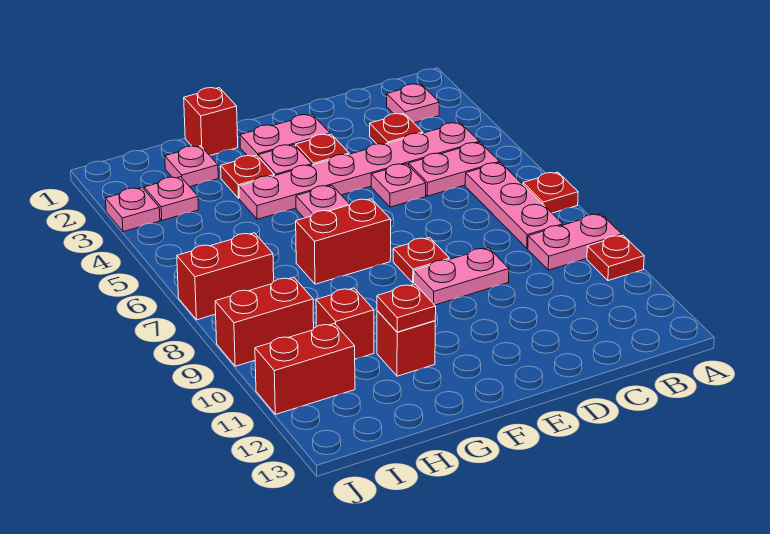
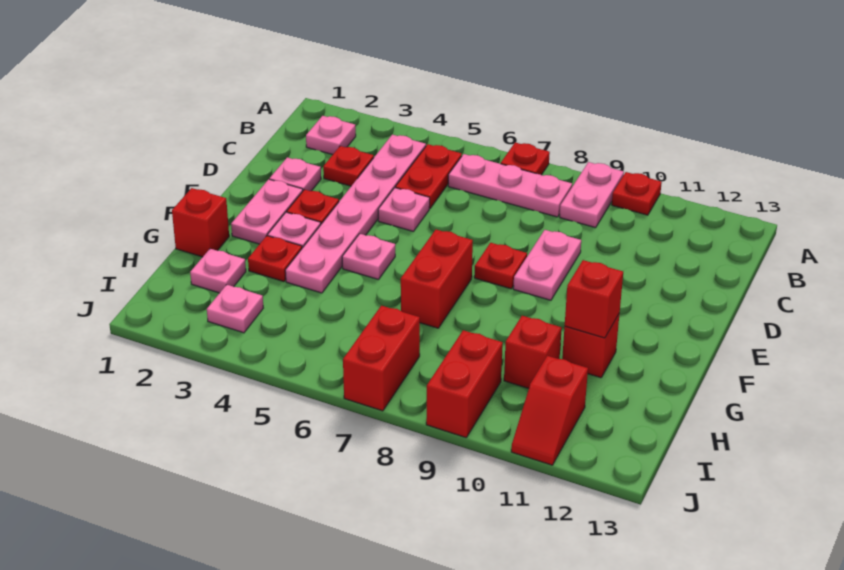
pink 1x2 plate [409,142,500,196] -> red 1x2 plate [395,144,462,208]
red 1x1 plate [377,284,436,332] -> red 1x1 brick [565,260,623,338]
red 1x2 brick [255,323,355,414] -> red 1x2 slope [511,356,588,465]
pink 1x1 plate [106,188,160,232] -> pink 1x1 plate moved to [270,157,321,191]

